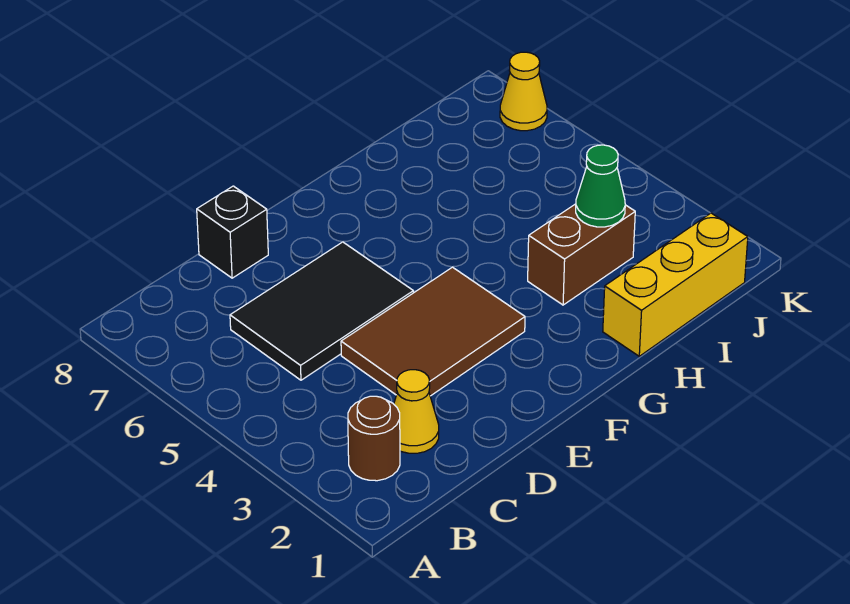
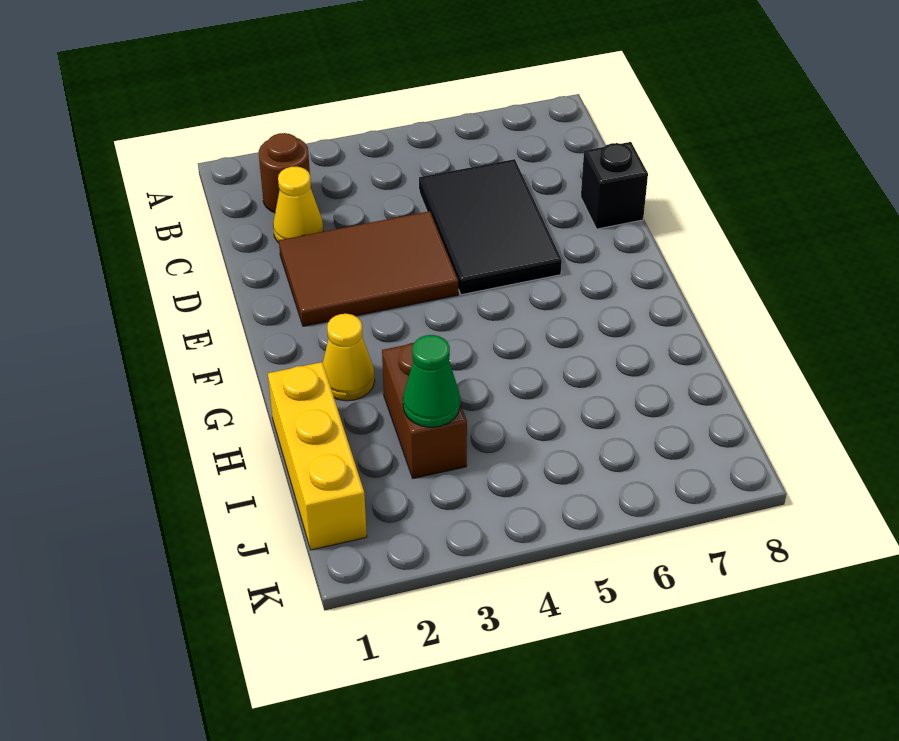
brown 2x3 tile [341,267,525,396] -> brown 2x3 tile turned to [279,211,458,326]
yellow 1x1 cone [500,52,547,131] -> yellow 1x1 cone moved to [323,314,375,401]

